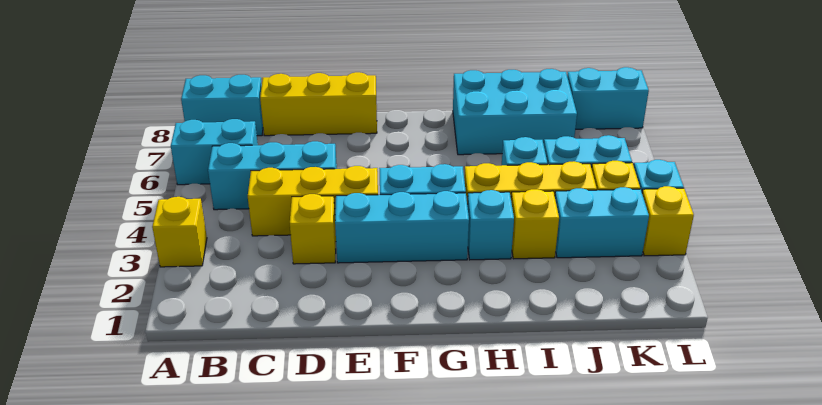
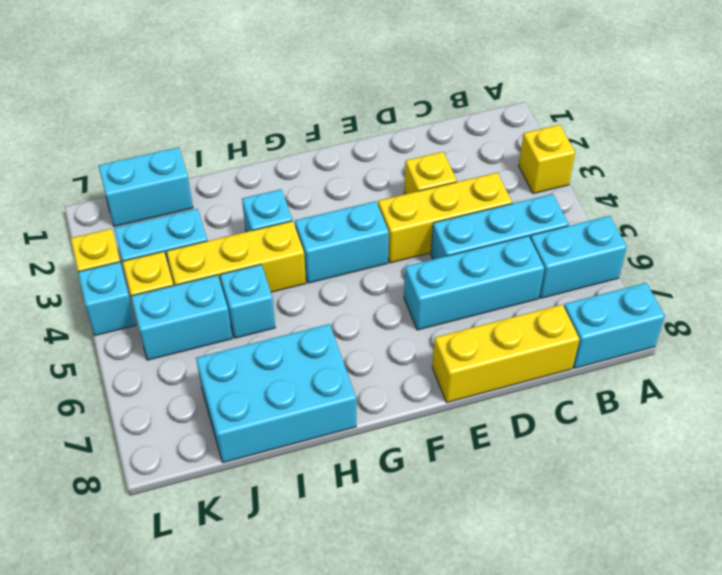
cyan 1x3 brick [335,191,469,263] -> cyan 1x3 brick moved to [404,236,544,330]
yellow 1x1 brick [511,189,559,259] -> none
cyan 1x2 brick [567,67,649,129] -> cyan 1x2 brick moved to [98,147,193,227]

